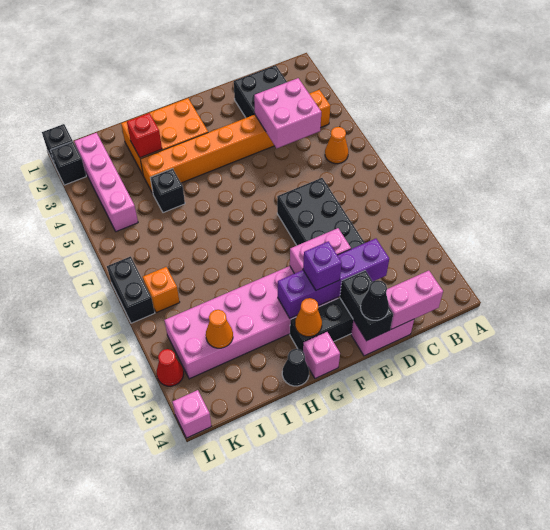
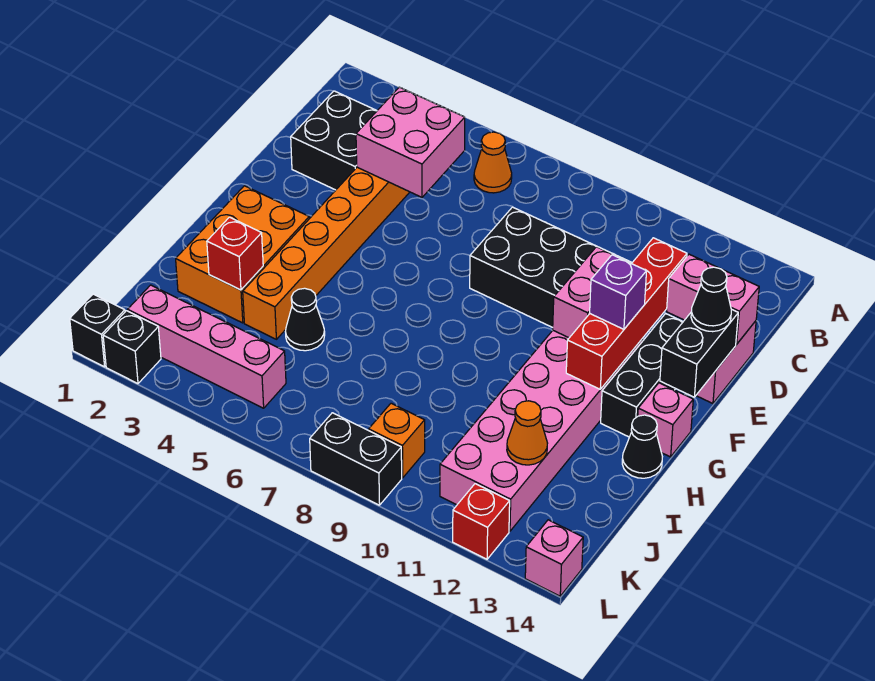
pink 1x2 brick [386,271,443,329] -> pink 1x2 brick turned to [667,254,759,344]
purple 1x4 brick [278,239,389,318] -> red 1x4 brick [566,238,687,389]
black 1x2 brick [340,271,393,341] -> black 1x2 brick turned to [660,309,738,397]
orange 1x1 cone [295,298,322,337] -> none
black 1x1 brick [150,169,185,213] -> black 1x1 cone [285,288,325,351]
red 1x1 cone [157,349,184,386] -> red 1x1 brick [453,484,510,559]

